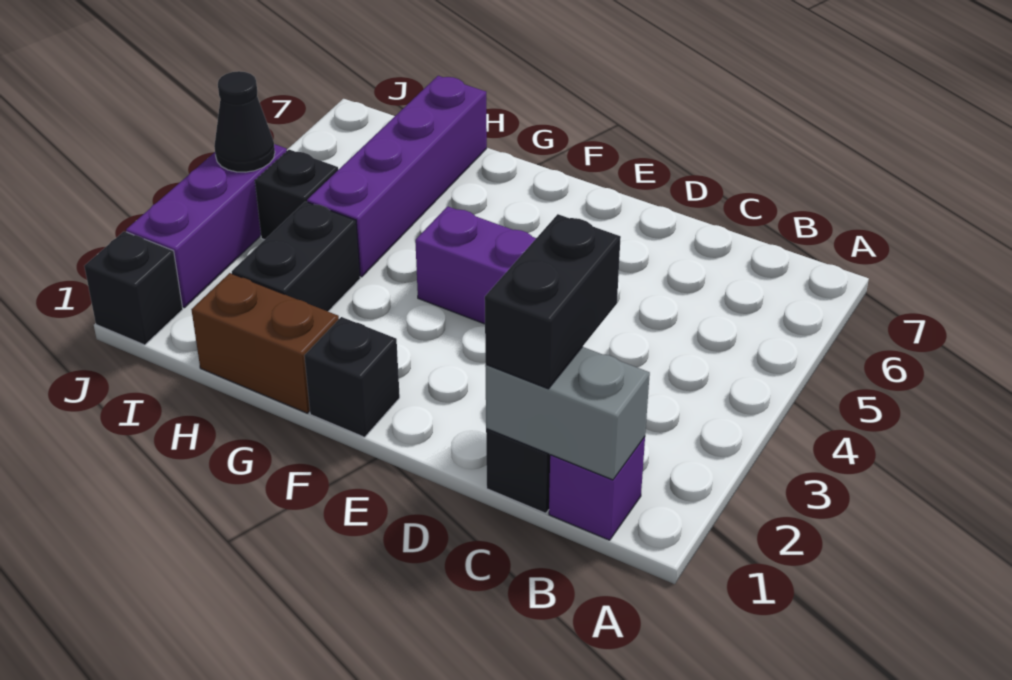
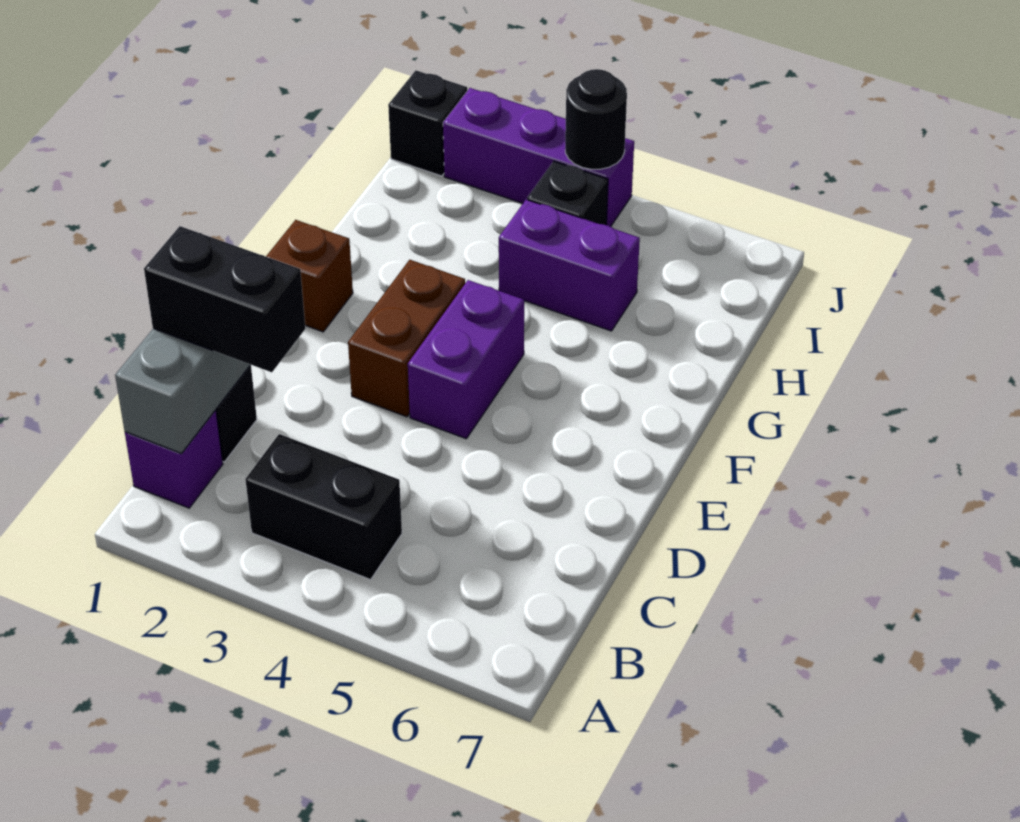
black 1x1 brick [304,317,400,437] -> brown 1x1 brick [266,220,353,332]
brown 1x2 brick [191,273,339,413] -> brown 1x2 brick moved to [348,260,465,417]
black 1x2 brick [232,201,360,311] -> black 1x2 brick moved to [245,434,402,580]
purple 1x4 brick [307,76,487,277] -> purple 1x2 brick [499,200,640,331]
black 1x1 cone [214,71,275,172] -> black 1x1 round brick [565,69,627,169]

